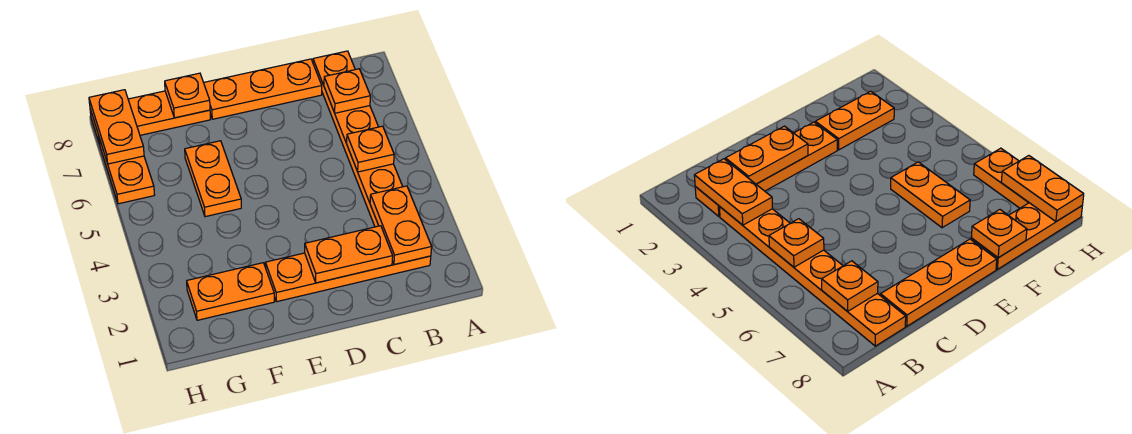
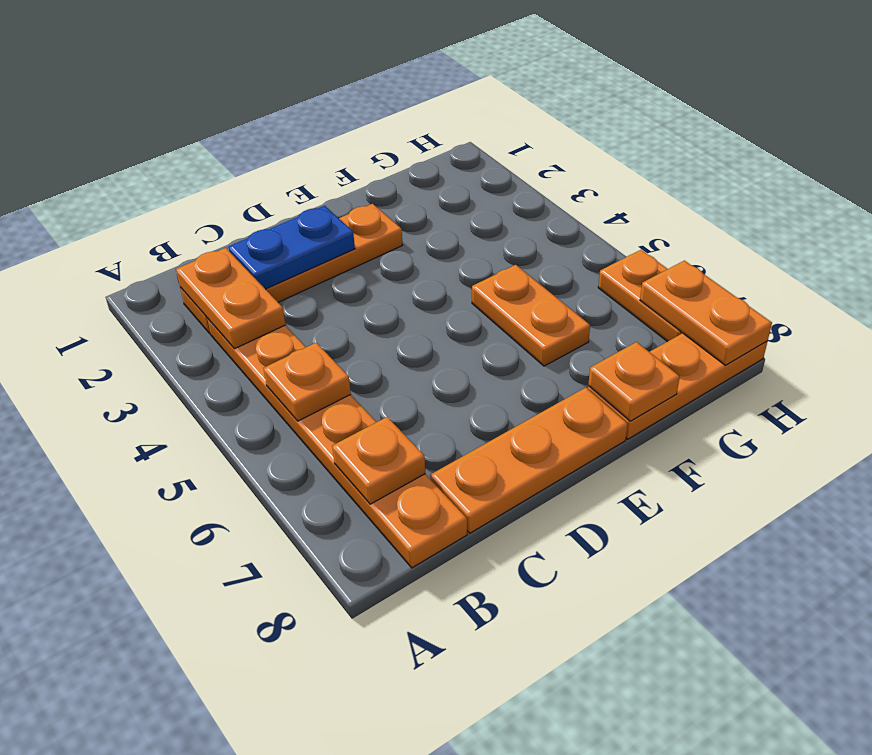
orange 1x2 plate [305,226,393,283] -> blue 1x2 plate [228,206,355,289]
orange 1x2 plate [187,263,274,320] -> none

